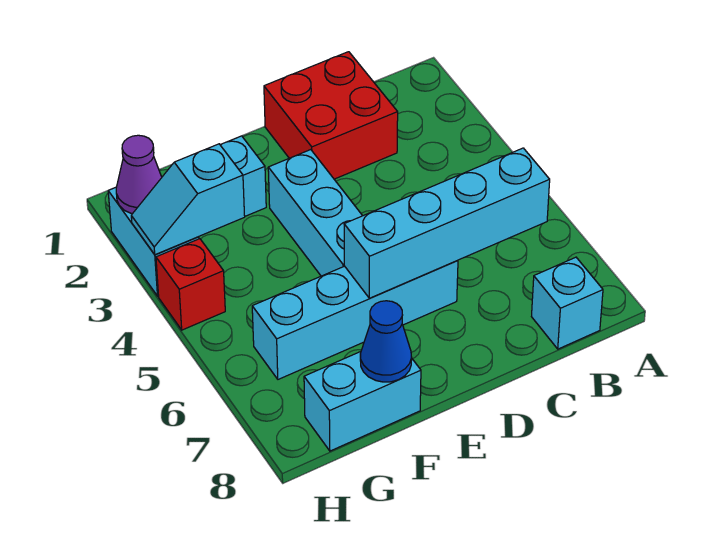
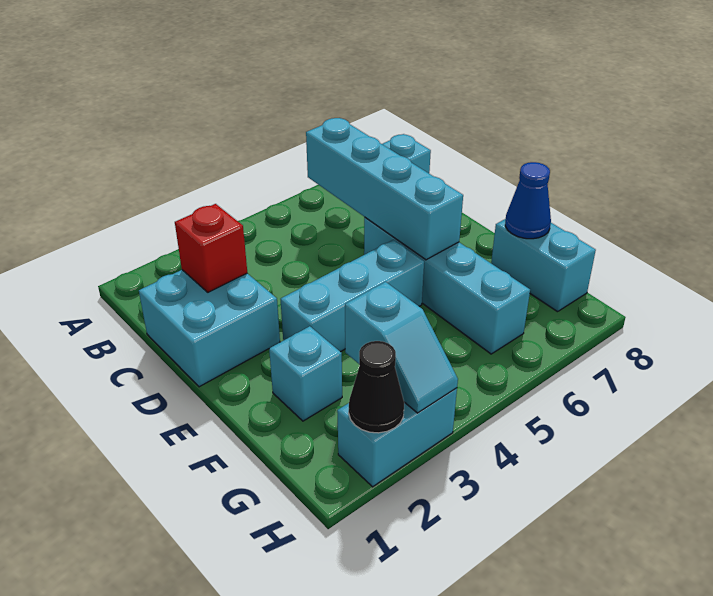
red 2x2 brick [264,52,398,179] -> cyan 2x2 brick [139,270,280,387]
purple 1x1 cone [116,135,162,214] -> black 1x1 cone [349,341,404,433]
red 1x1 brick [156,239,225,330] -> red 1x1 brick moved to [175,204,247,292]

